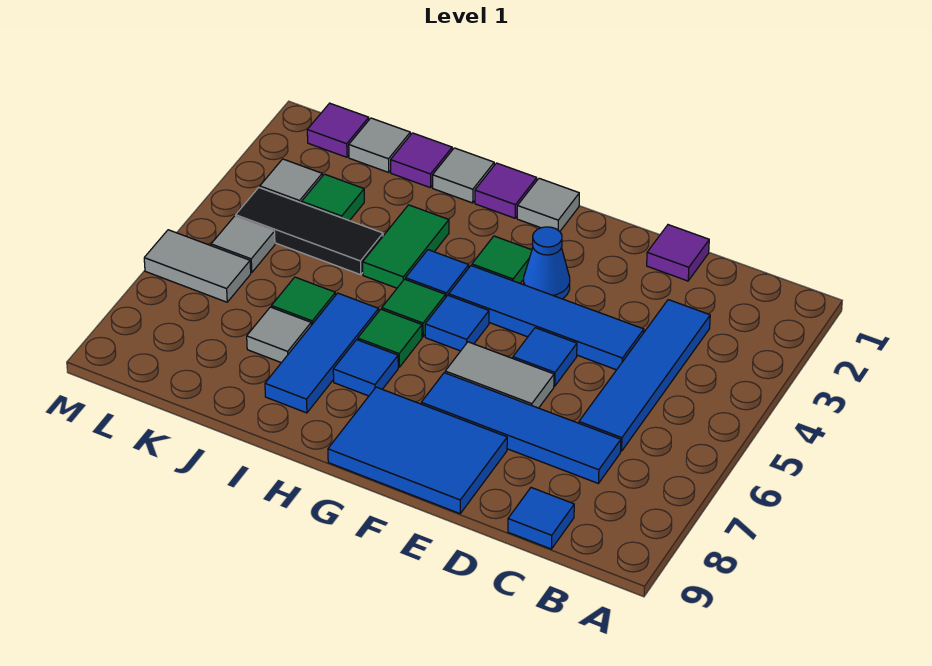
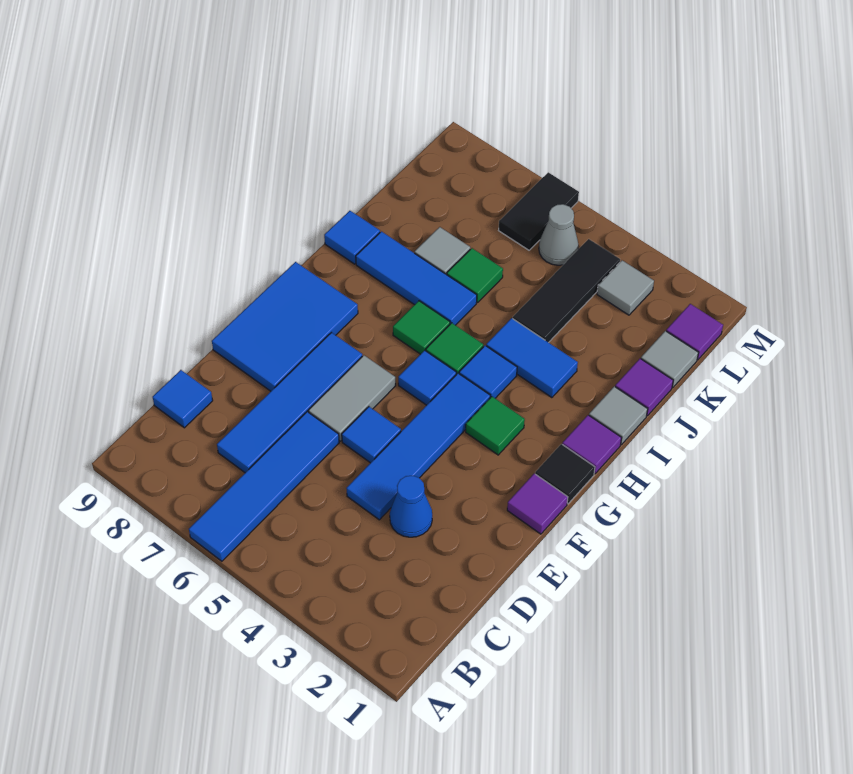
blue 1x4 tile [579,300,710,451] -> blue 1x4 tile turned to [189,412,339,561]
purple 1x1 tile [647,225,709,281] -> purple 1x1 tile moved to [507,474,568,534]
blue 1x1 cone [524,227,570,299] -> blue 1x1 cone moved to [390,476,432,537]
grey 1x1 tile [517,178,579,231] -> black 1x1 tile [535,444,595,504]
blue 1x1 tile [333,340,398,396] -> blue 1x1 tile moved to [324,211,380,264]
green 1x2 tile [363,205,449,288] -> blue 1x2 tile [486,318,578,398]
green 1x1 tile [302,174,364,221] -> none
grey 1x1 tile [211,216,275,273] -> grey 1x1 cone [539,204,579,265]
grey 1x2 tile [144,230,251,302] -> black 1x2 tile [499,172,579,250]

